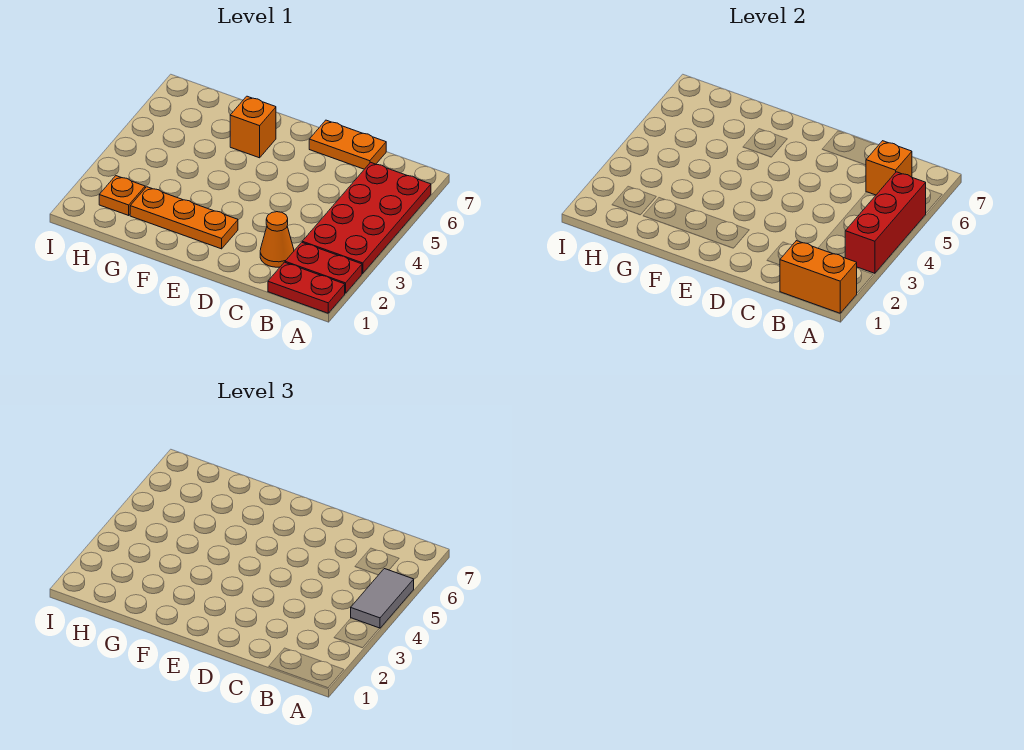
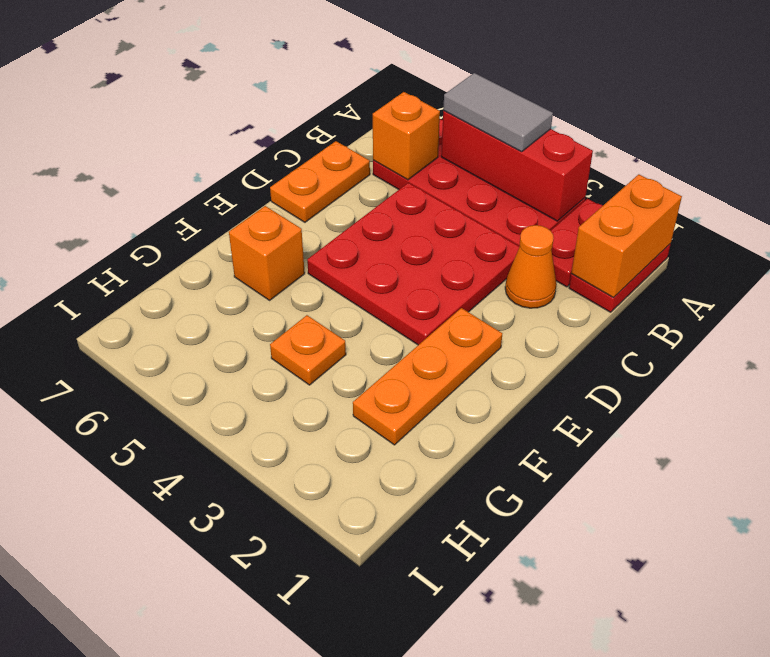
none -> red 3x3 plate [307,183,520,345]
orange 1x1 plate [99,176,145,215] -> orange 1x1 plate moved to [270,315,346,385]

